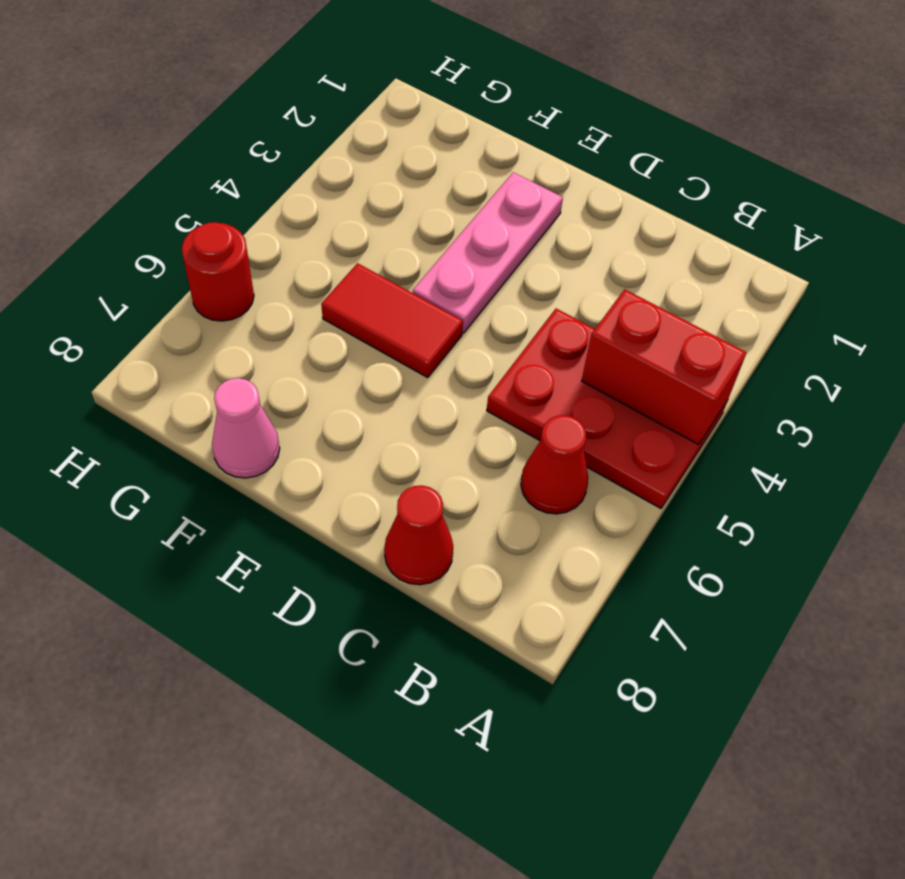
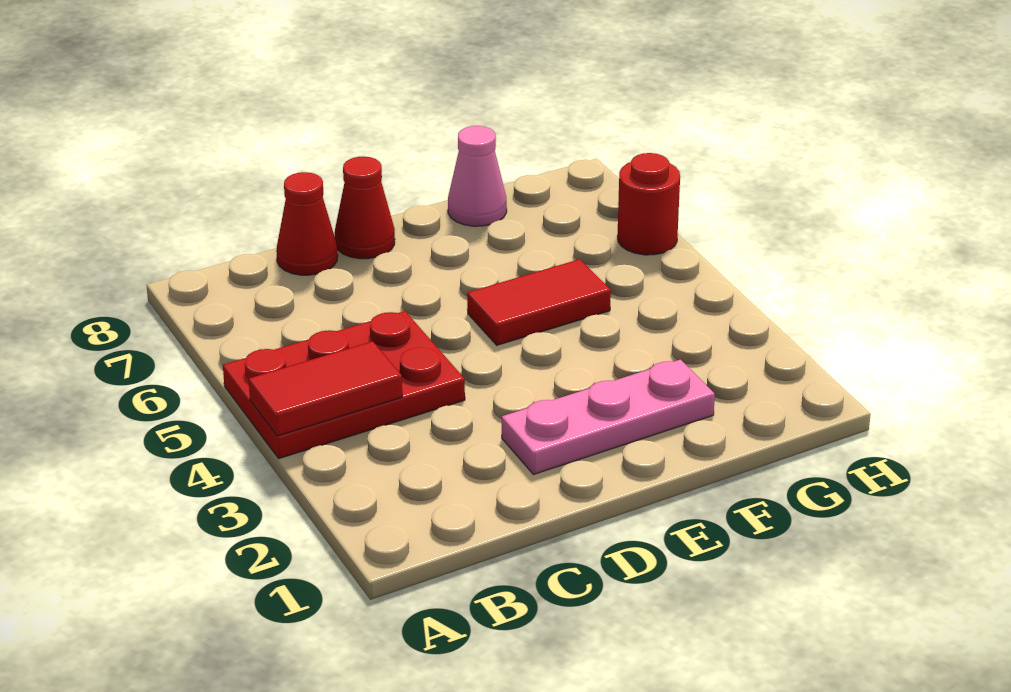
red 1x2 brick [582,289,747,445] -> red 1x2 tile [249,341,402,436]
red 1x1 cone [521,415,588,514] -> red 1x1 cone moved to [335,156,395,259]
pink 1x3 plate [413,172,563,333] -> pink 1x3 plate turned to [502,360,715,475]

